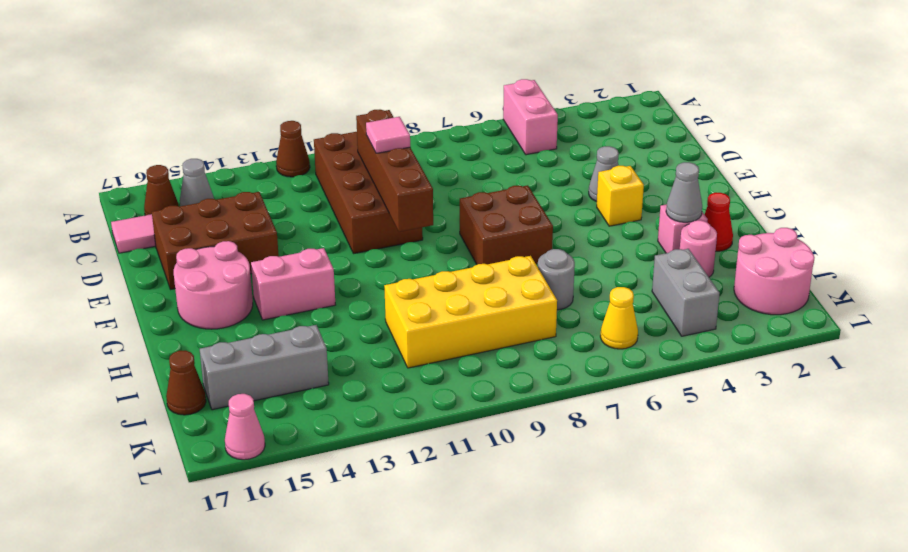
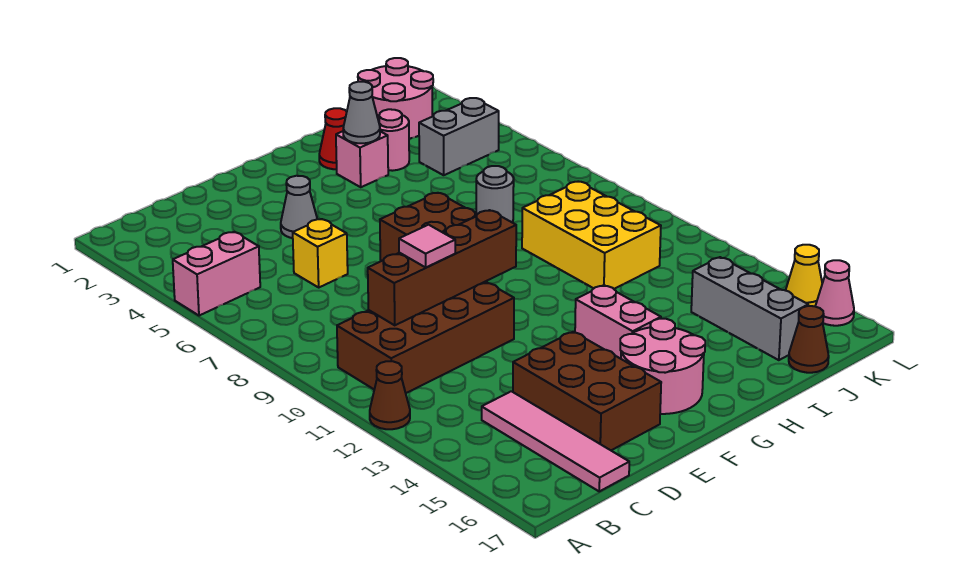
grey 1x1 cone [180,159,214,206] -> none
brown 1x1 cone [144,165,178,215] -> none
yellow 1x1 brick [597,166,644,226] -> yellow 1x1 brick moved to [293,219,348,287]
yellow 2x4 brick [384,256,557,368] -> yellow 2x3 brick [522,182,661,289]
yellow 1x1 cone [600,287,638,349] -> yellow 1x1 cone moved to [786,245,822,306]

